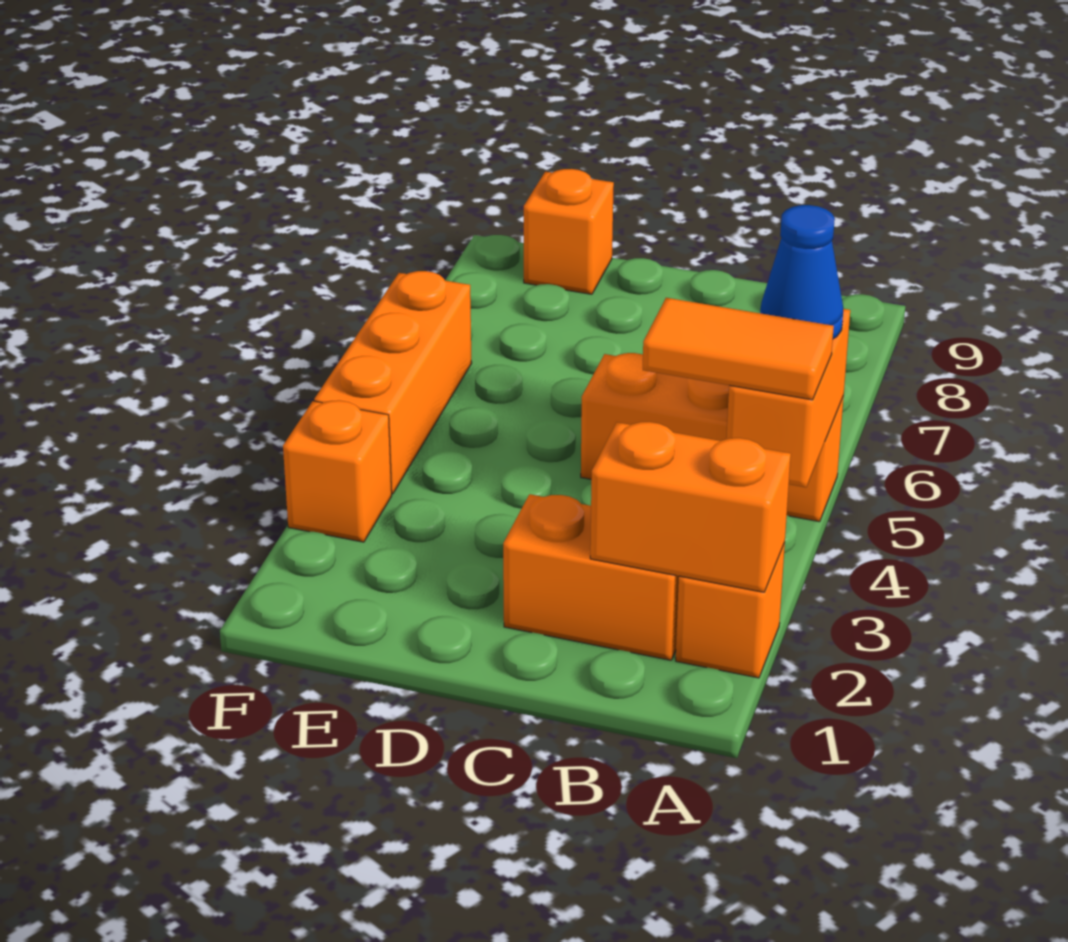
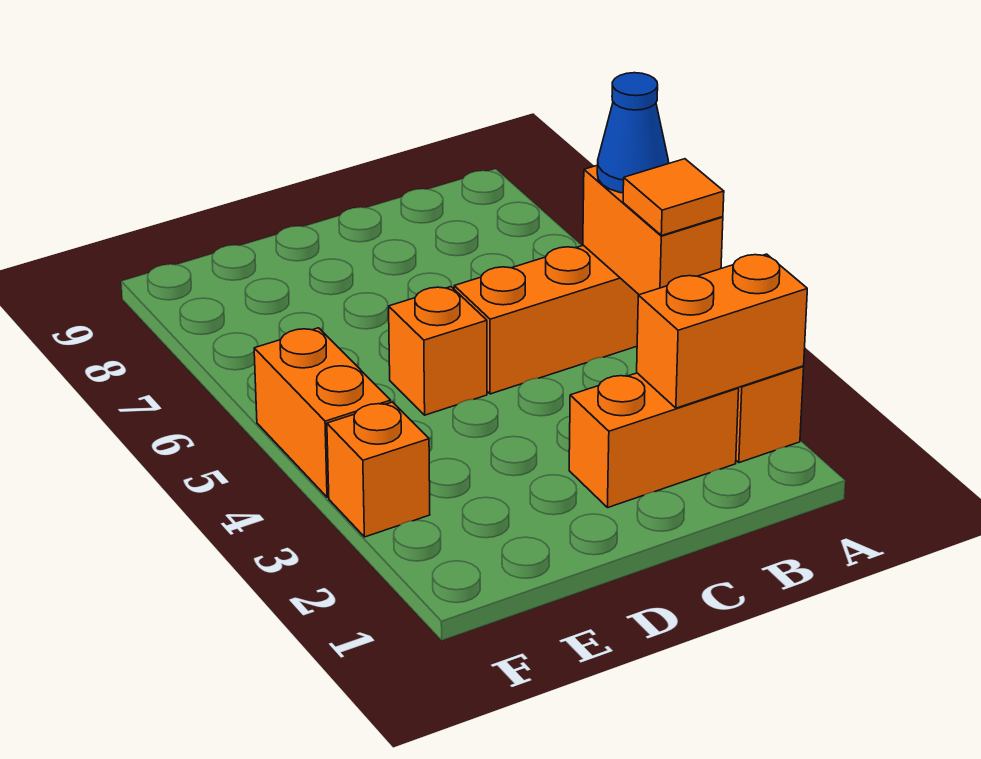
orange 1x2 tile [643,298,834,400] -> orange 1x1 tile [623,159,724,236]
orange 1x1 brick [524,169,614,294] -> orange 1x1 brick moved to [389,287,487,415]
orange 1x3 brick [314,271,472,494] -> orange 1x2 brick [254,328,391,497]

